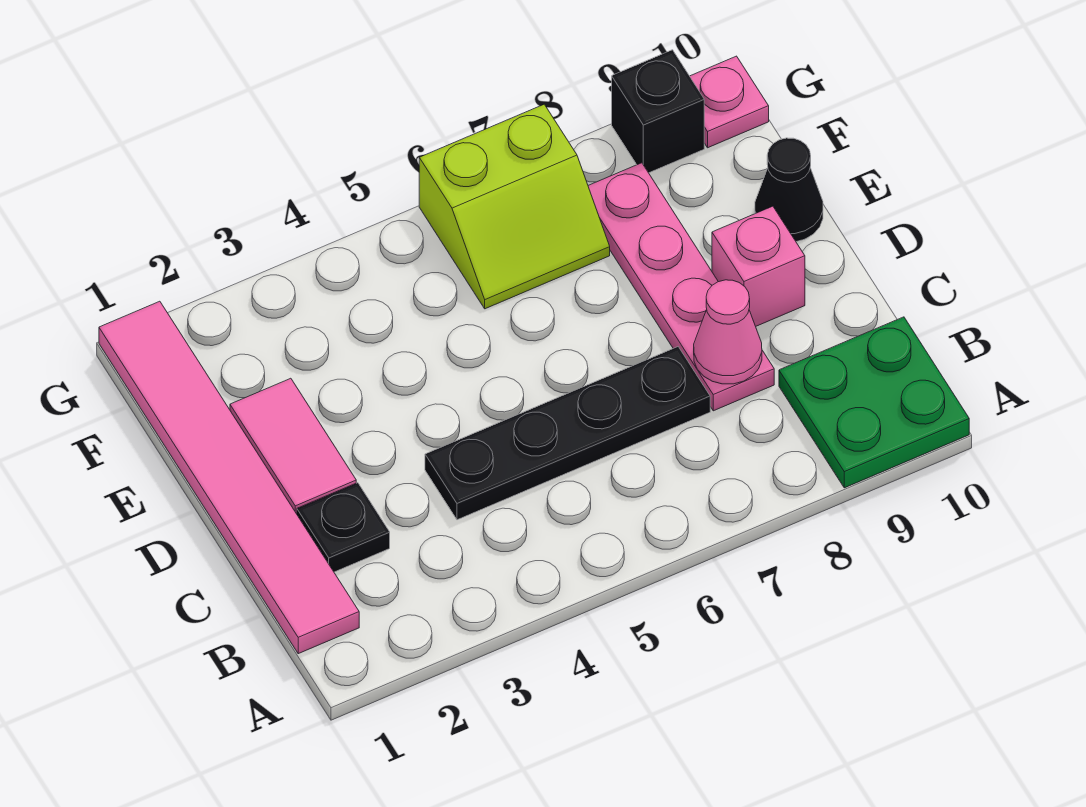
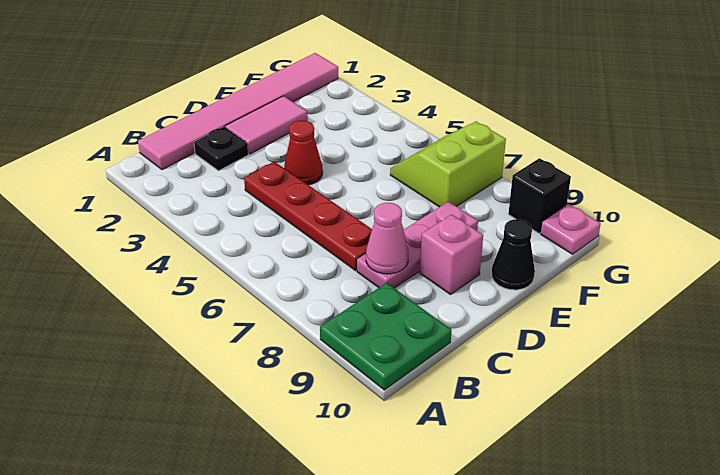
black 1x4 plate [425,347,710,520] -> red 1x4 plate [244,162,372,271]
pink 1x4 plate [588,163,774,411] -> pink 1x3 plate [357,202,478,288]
none -> red 1x1 cone [284,120,323,185]
lime 2x2 slope [419,104,610,309] -> lime 2x2 slope turned to [390,122,506,207]

